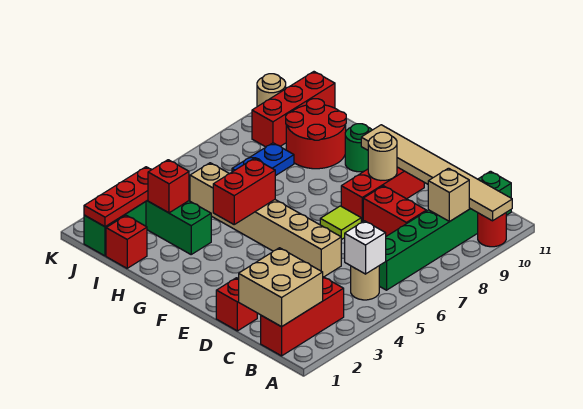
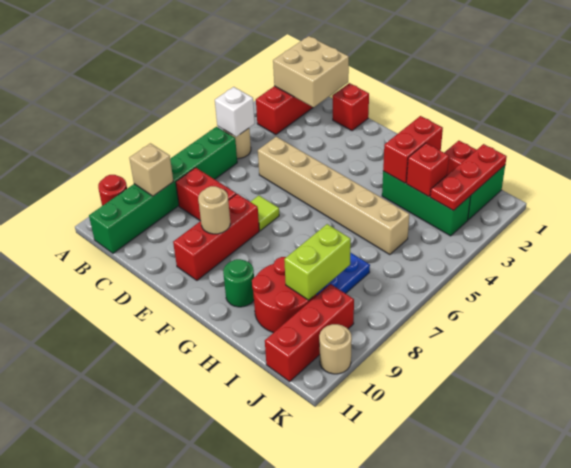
tan 1x6 tile [361,125,512,221] -> none
red 1x2 brick [213,158,275,224] -> red 1x2 brick moved to [383,116,443,183]
none -> lime 1x2 brick [284,224,351,300]

